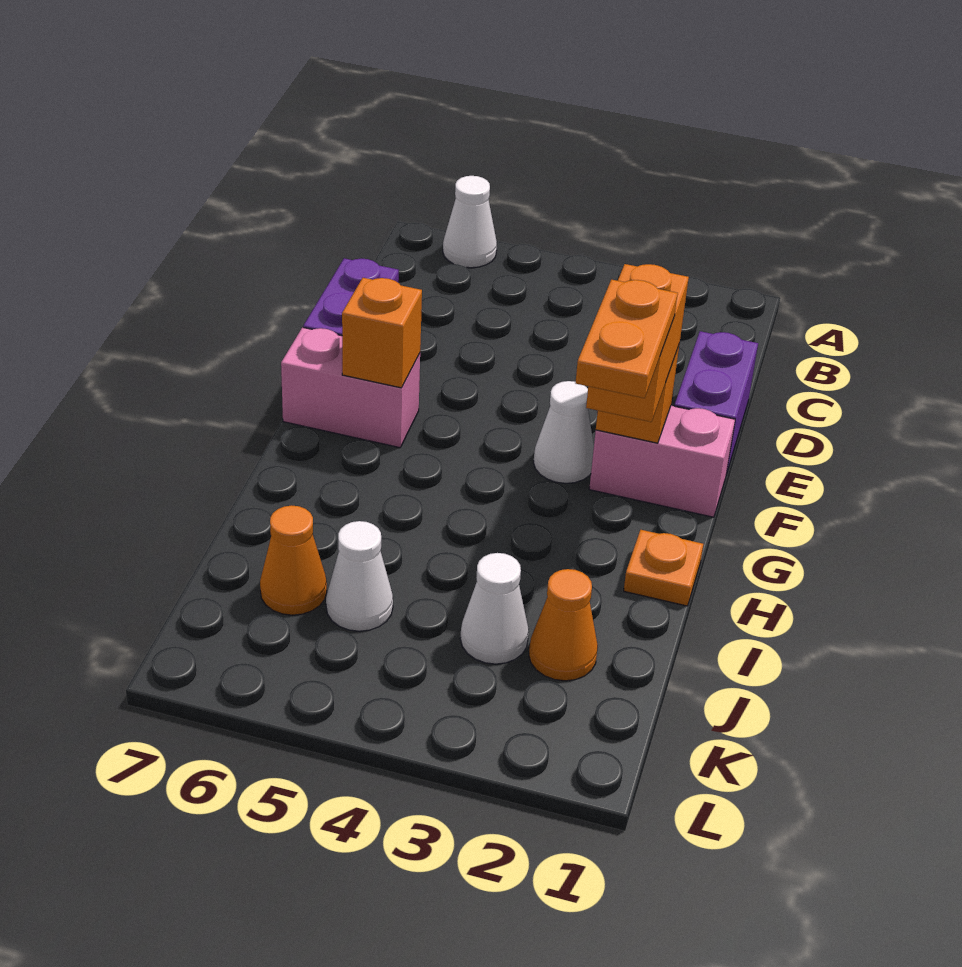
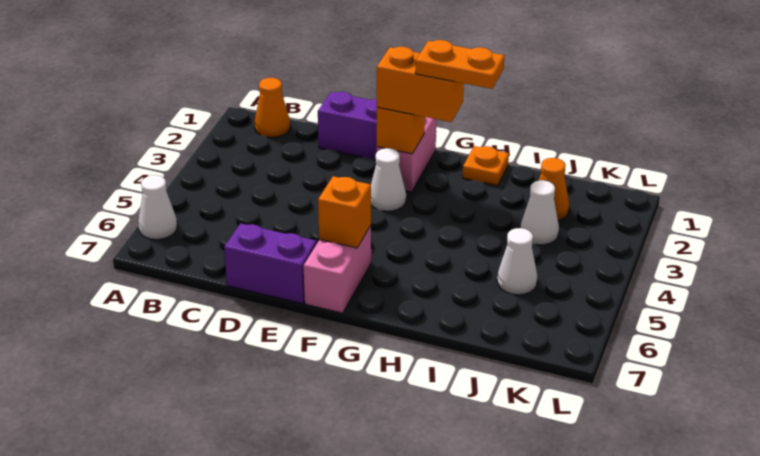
orange 1x1 cone [260,505,327,615] -> orange 1x1 cone moved to [255,78,290,137]

